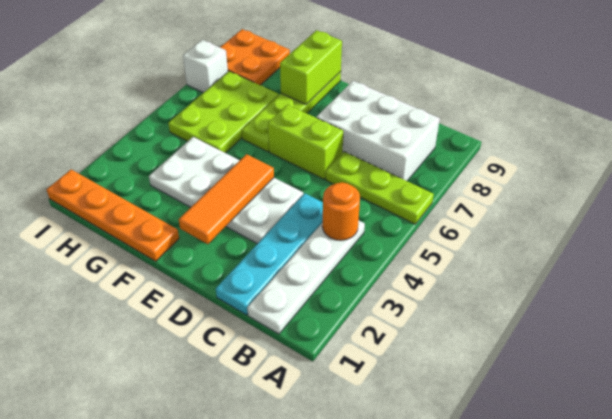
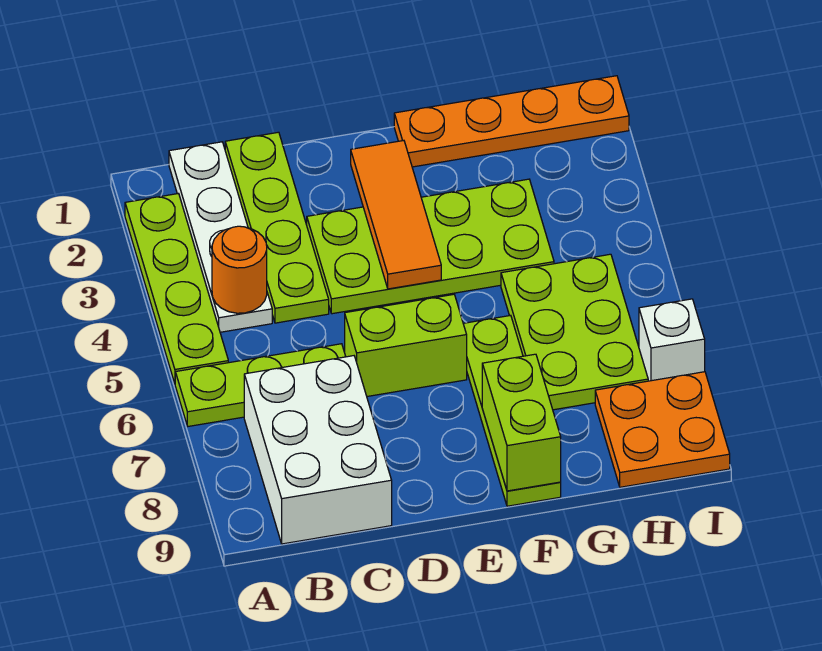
none -> lime 1x4 plate [125,194,228,383]
white 2x3 brick [317,81,440,181] -> white 2x3 brick turned to [244,356,392,544]
cyan 1x4 plate [216,193,323,315] -> lime 1x4 plate [225,132,329,323]
white 2x4 plate [149,137,303,244] -> lime 2x4 plate [307,179,554,314]

